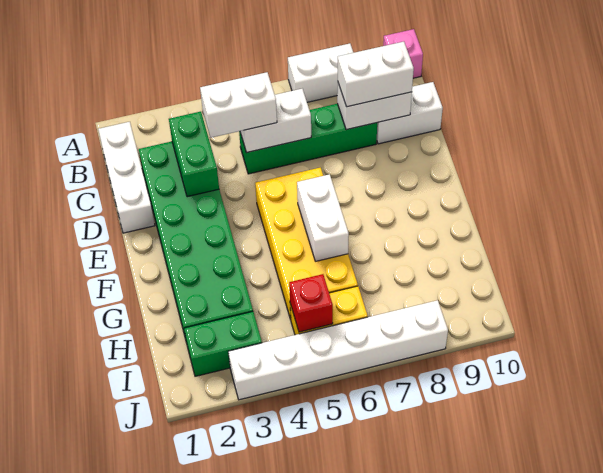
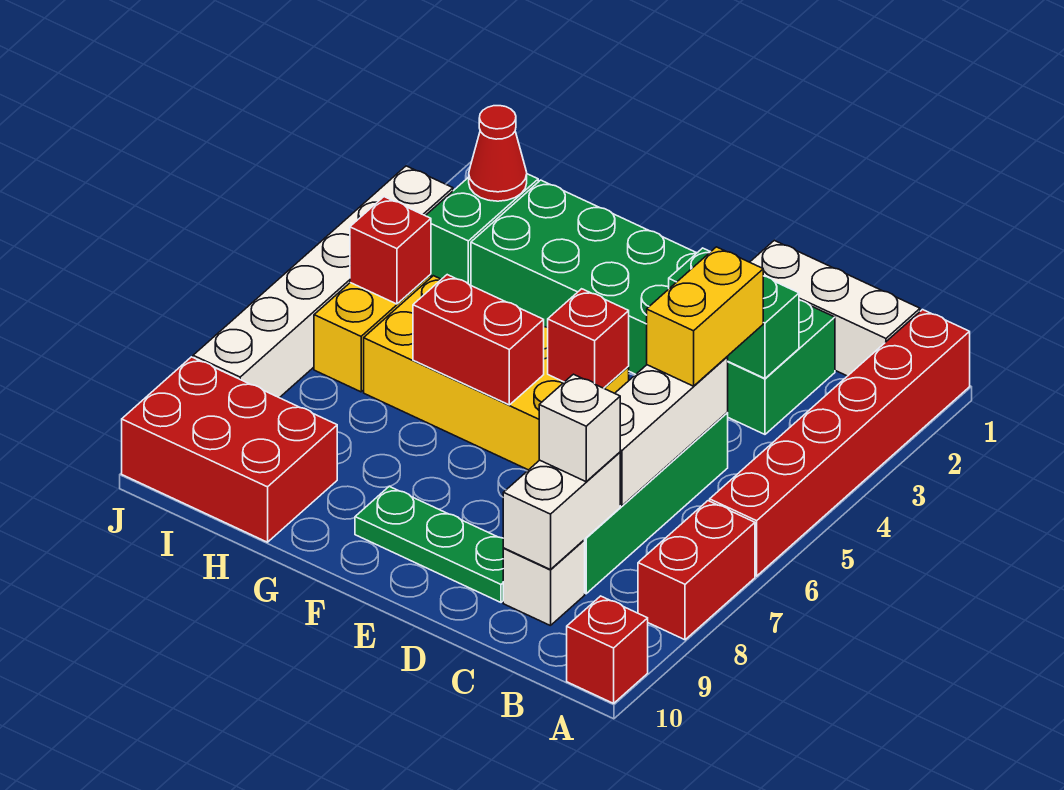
none -> red 1x6 brick [710,310,970,576]
white 1x2 brick [288,43,353,102] -> red 1x2 brick [638,501,755,640]
pink 1x1 brick [383,29,423,78] -> red 1x1 brick [567,596,648,703]
white 1x2 brick [200,72,277,138] -> yellow 1x2 brick [647,247,763,386]
white 1x2 brick [240,89,311,153] -> white 1x3 brick [615,357,728,506]
white 1x2 brick [338,42,414,107] -> white 1x1 brick [539,374,620,482]
white 1x2 brick [377,82,443,144] -> white 1x1 brick [503,540,585,626]
none -> green 1x3 plate [355,486,504,602]
none -> red 1x1 brick [548,289,629,388]
white 1x2 brick [297,174,349,261] -> red 1x2 brick [413,275,544,405]
none -> red 2x3 brick [122,357,337,542]
none -> red 1x1 cone [469,106,527,201]

